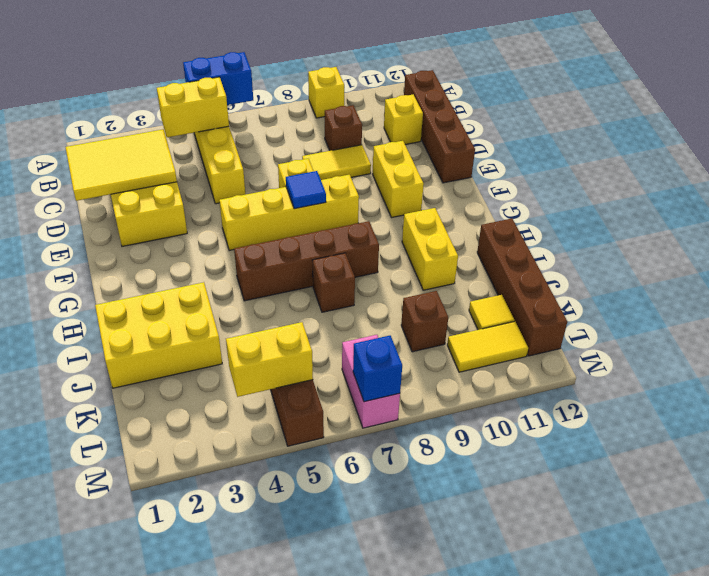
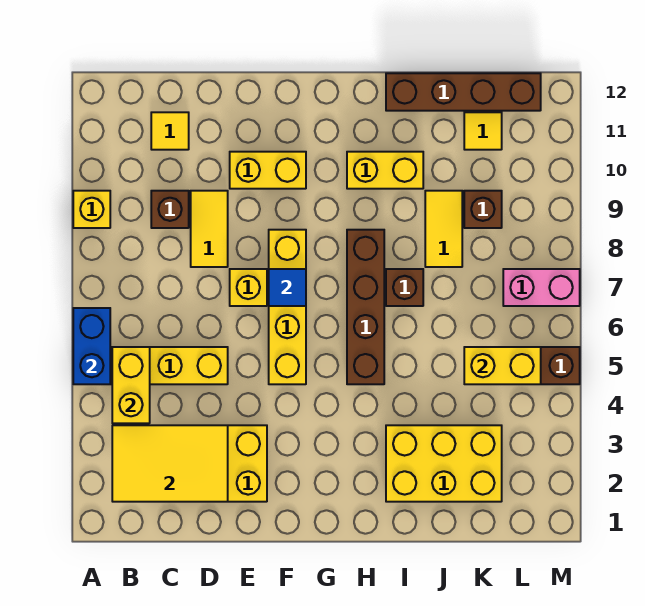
brown 1x4 brick [404,70,475,183] -> none
yellow 2x3 tile [66,129,177,201] -> yellow 2x3 tile turned to [112,425,228,502]
yellow 1x1 brick [384,95,423,144] -> yellow 1x1 tile [151,112,189,150]
yellow 2x3 brick [95,282,222,388] -> yellow 2x3 brick turned to [386,425,502,502]
yellow 1x2 brick [226,322,313,397] -> yellow 1x2 brick turned to [464,347,541,384]
yellow 1x2 tile [447,321,528,372] -> yellow 1x2 tile moved to [425,191,462,267]
blue 1x1 brick [353,336,402,402] -> none

